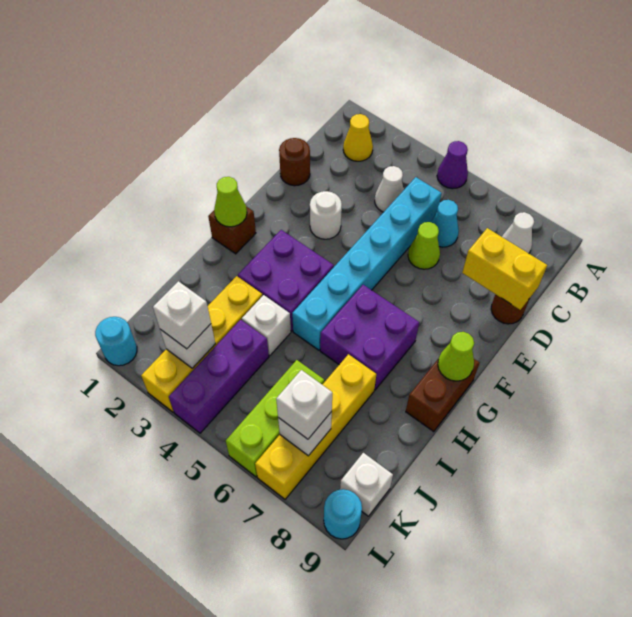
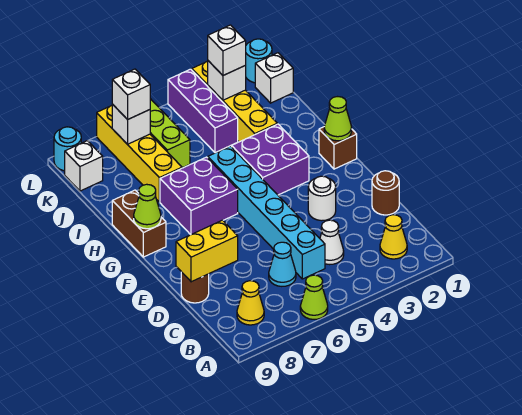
purple 1x1 cone [437,141,468,189] -> none
white 1x1 cone [502,212,534,253] -> yellow 1x1 cone [237,281,264,325]
lime 1x1 cone [408,222,440,269] -> lime 1x1 cone moved to [300,275,328,319]
white 1x1 brick [242,295,291,356] -> white 1x1 brick moved to [255,53,293,103]

